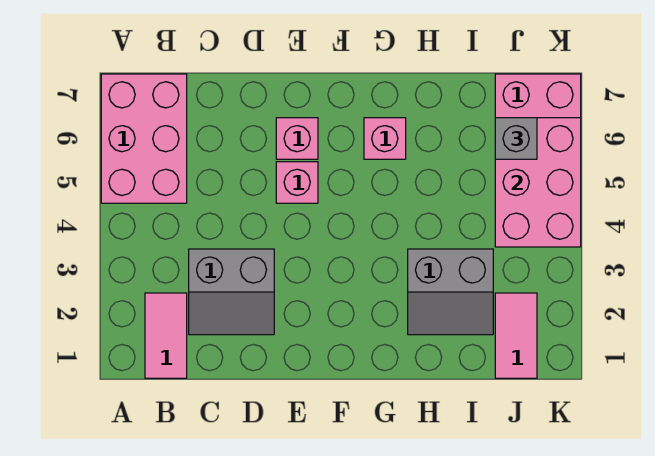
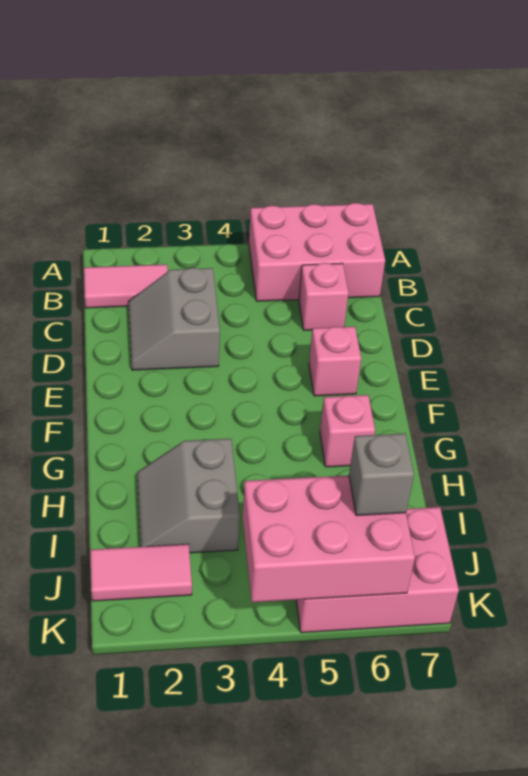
pink 1x1 brick [276,162,318,203] -> pink 1x1 brick moved to [299,263,349,330]

